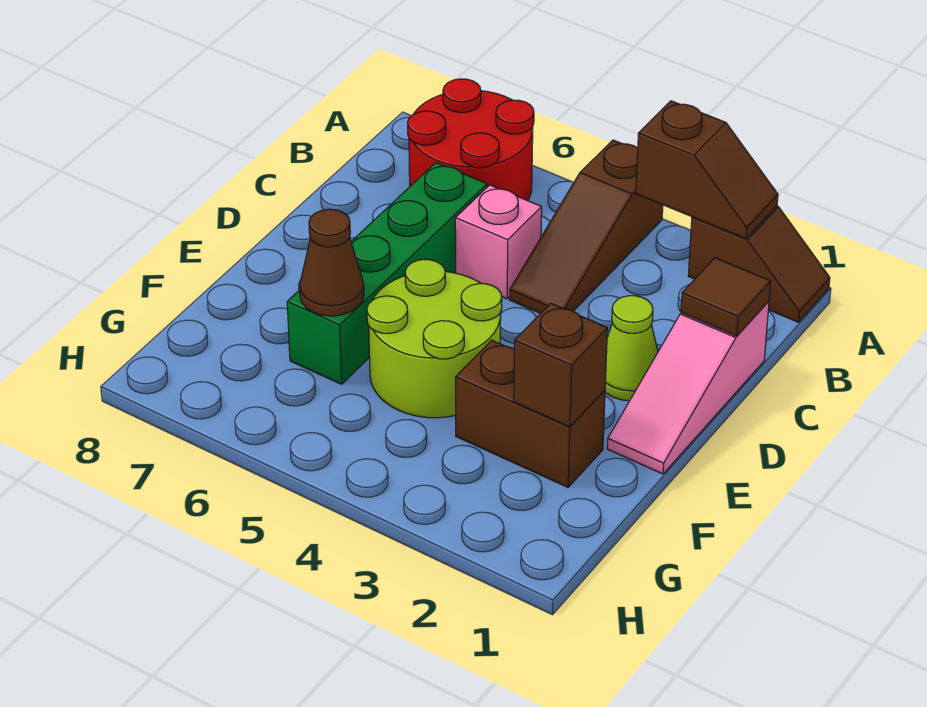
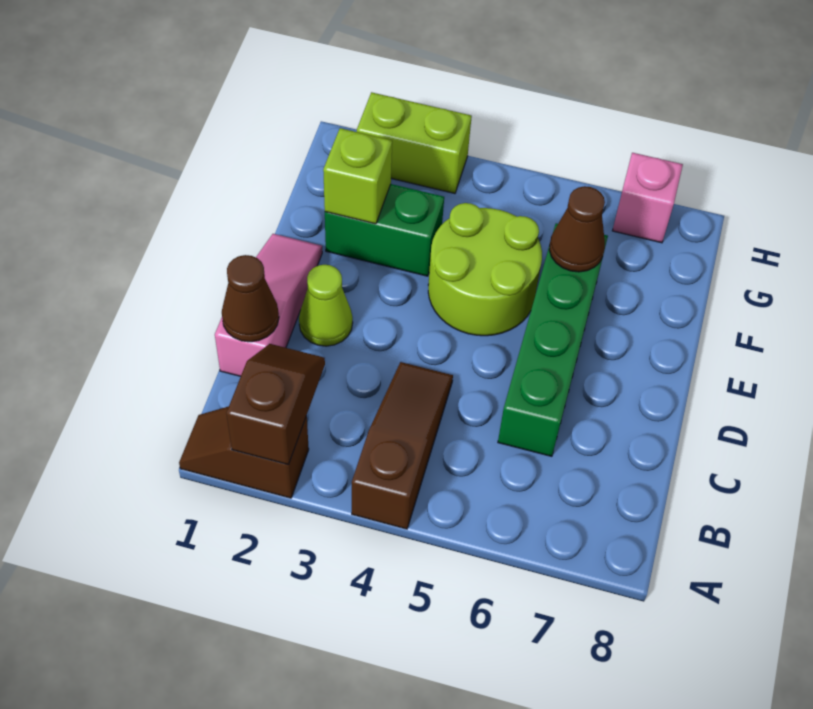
brown 1x2 slope [636,101,778,239] -> brown 1x2 slope turned to [226,344,325,465]
red 2x2 round brick [408,79,534,201] -> none
brown 1x1 tile [681,258,771,336] -> brown 1x1 cone [222,255,279,342]
pink 1x1 brick [455,185,542,299] -> pink 1x1 brick moved to [612,153,683,243]
brown 1x2 brick [456,340,605,487] -> green 1x2 brick [325,184,444,276]
brown 1x1 brick [514,303,607,427] -> lime 1x1 brick [323,128,392,224]
none -> lime 1x2 brick [357,92,472,194]

